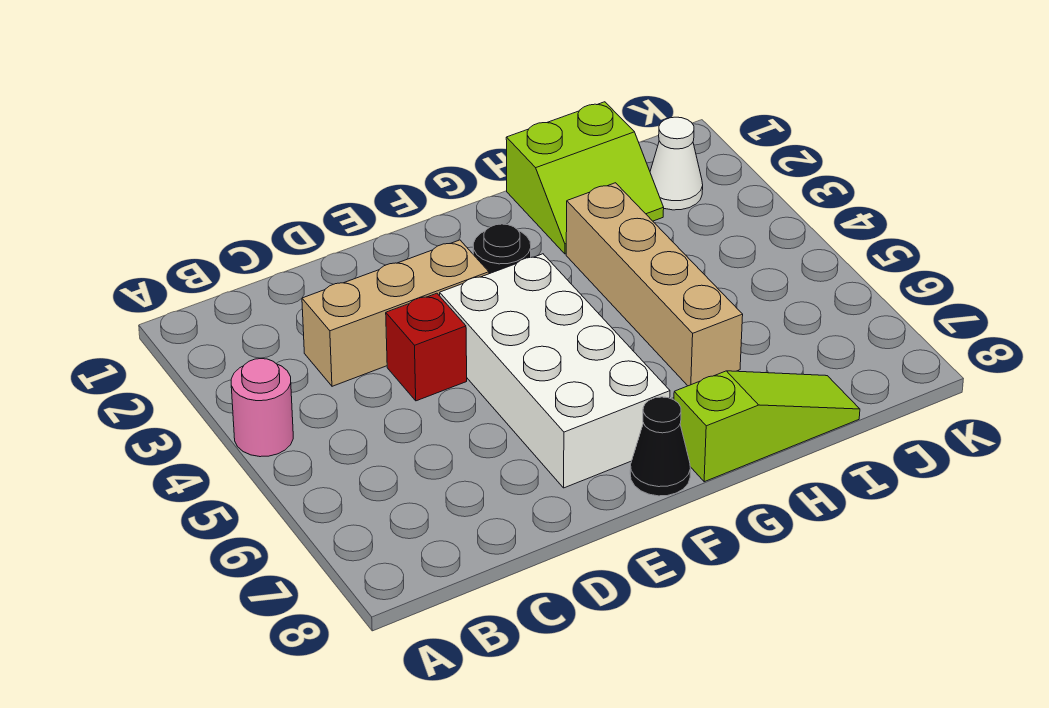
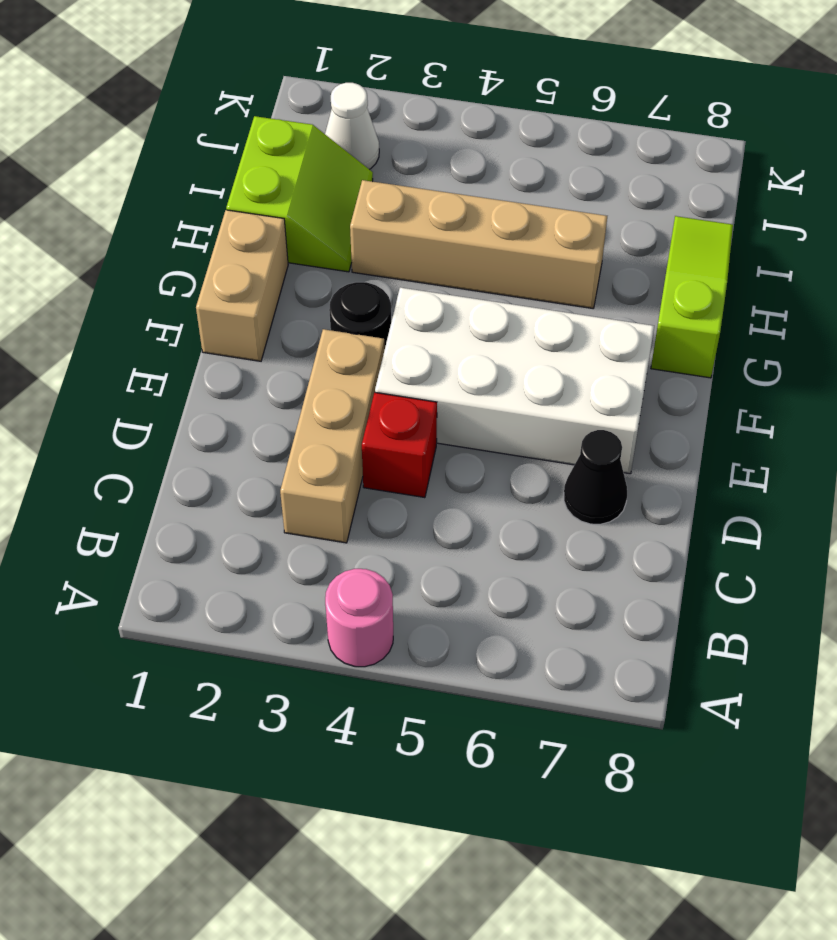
none -> tan 1x2 brick [196,210,288,361]
black 1x1 cone [630,397,691,496] -> black 1x1 cone moved to [564,430,627,524]

